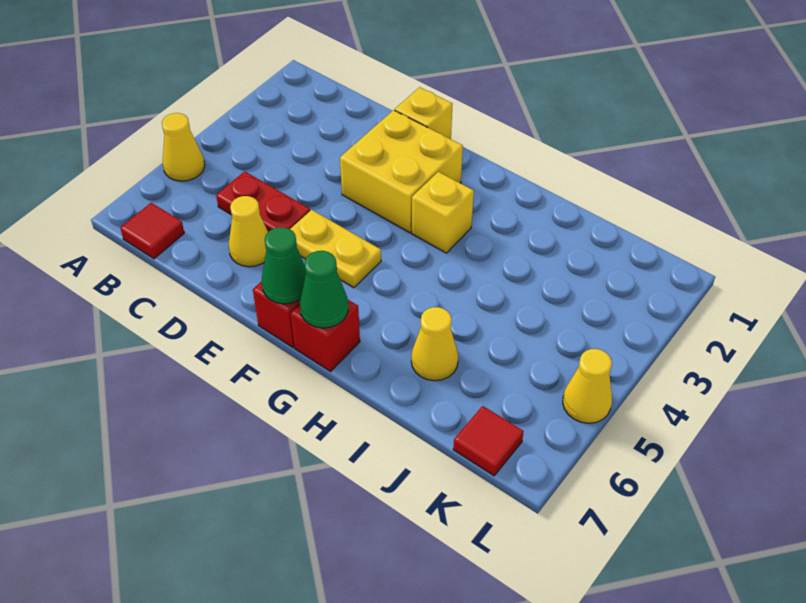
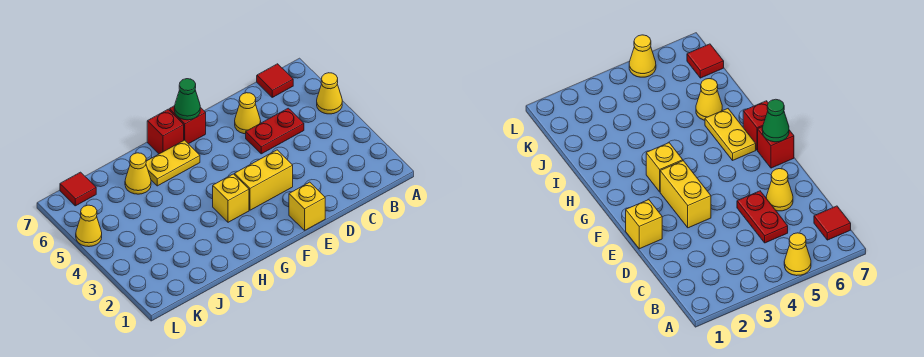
yellow 2x2 brick [340,110,463,233] -> yellow 1x2 brick [235,150,293,210]
yellow 1x2 plate [290,210,381,288] -> yellow 1x2 plate moved to [146,140,200,186]
green 1x1 cone [300,251,348,328] -> none

